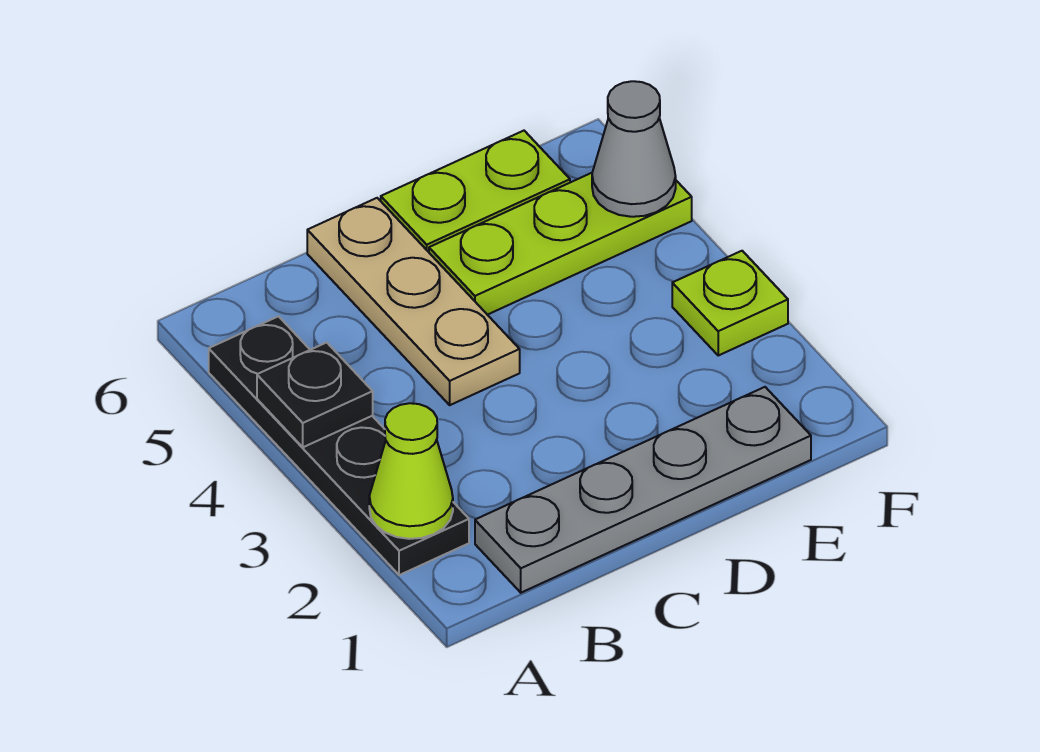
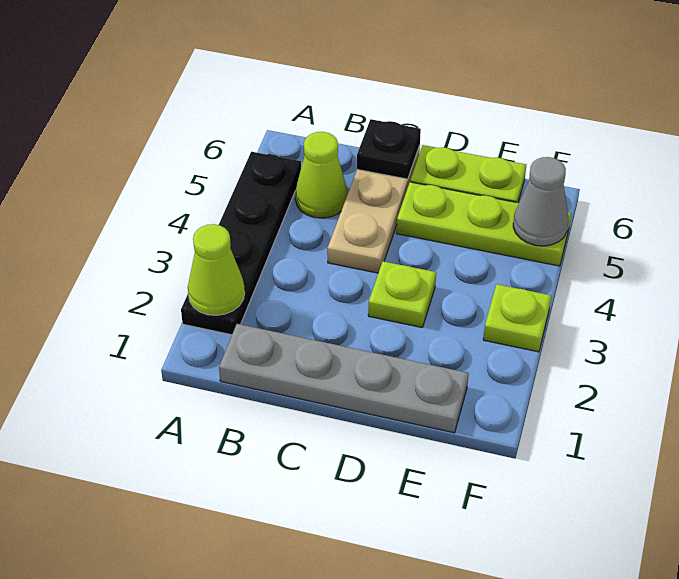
black 1x1 plate [257,342,373,447] -> black 1x1 plate moved to [357,119,421,179]
none -> lime 1x1 cone [295,132,348,218]
none -> lime 1x1 plate [368,261,436,327]

